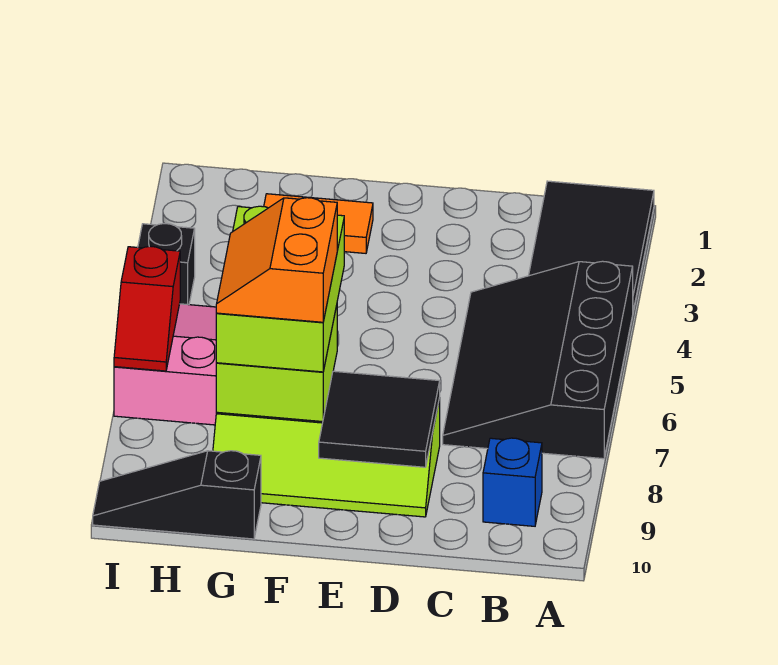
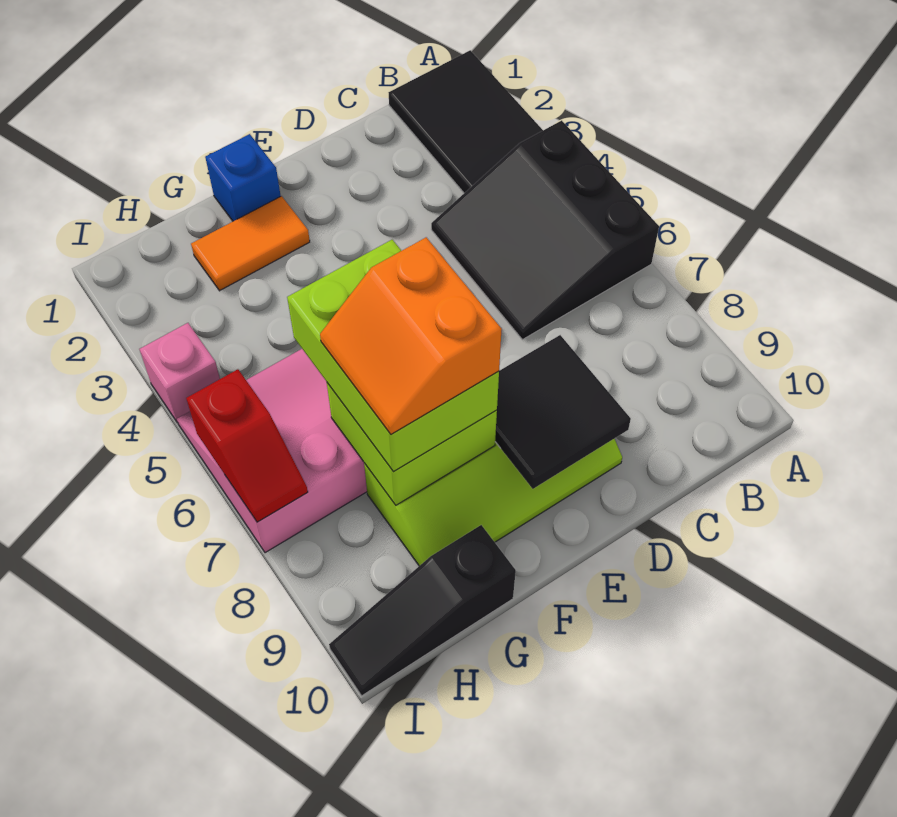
black 3x4 slope [443,261,633,459] -> black 3x3 slope [431,120,659,340]
blue 1x1 brick [483,438,542,526] -> blue 1x1 brick moved to [205,134,281,221]
black 1x1 brick [138,224,195,305] -> pink 1x1 brick [140,323,220,423]

